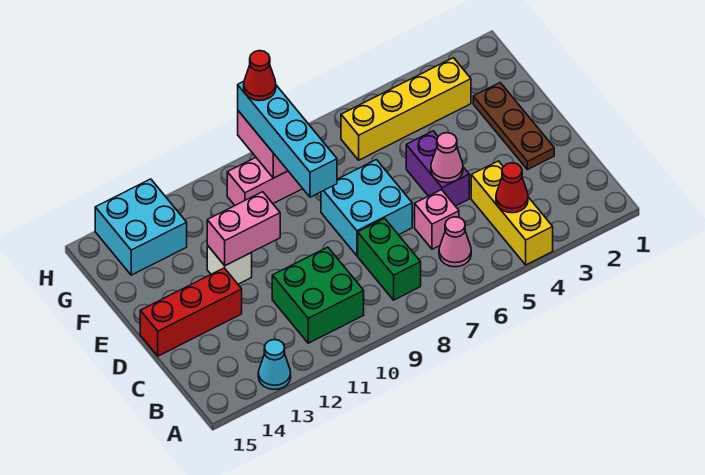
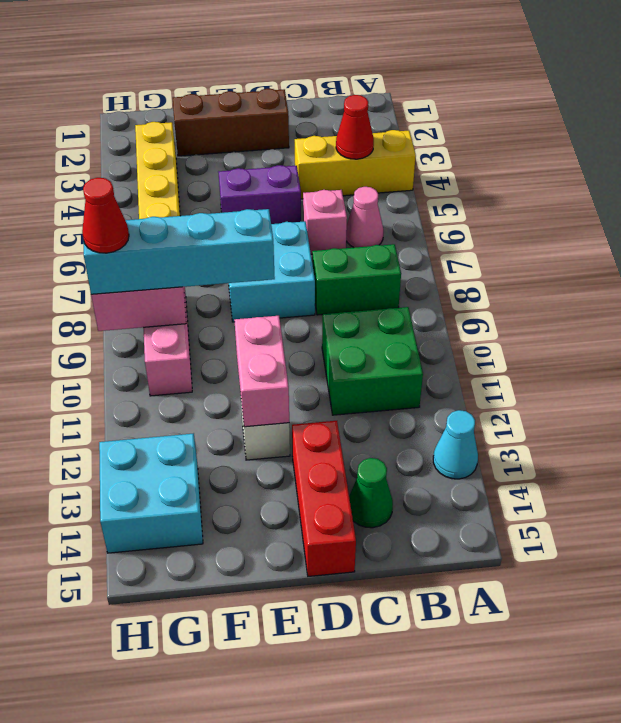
none -> green 1x1 cone [349,458,393,528]
brown 1x3 plate [473,83,554,170] -> brown 1x3 brick [173,89,289,156]
pink 1x1 cone [431,133,463,183] -> none

